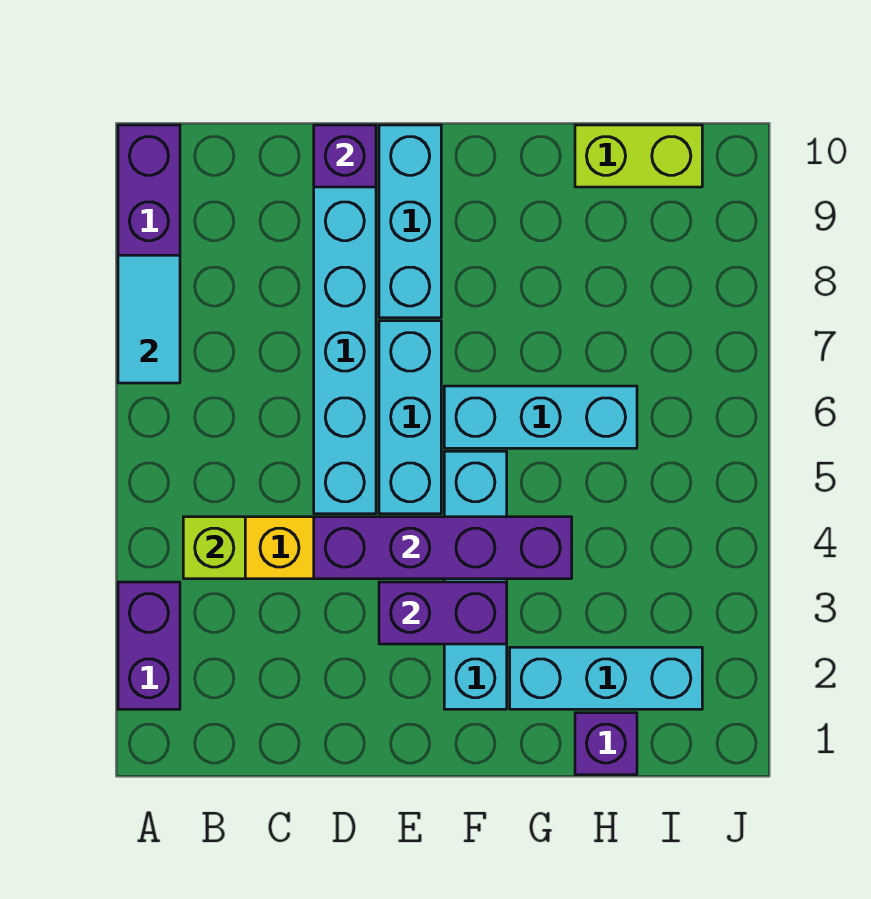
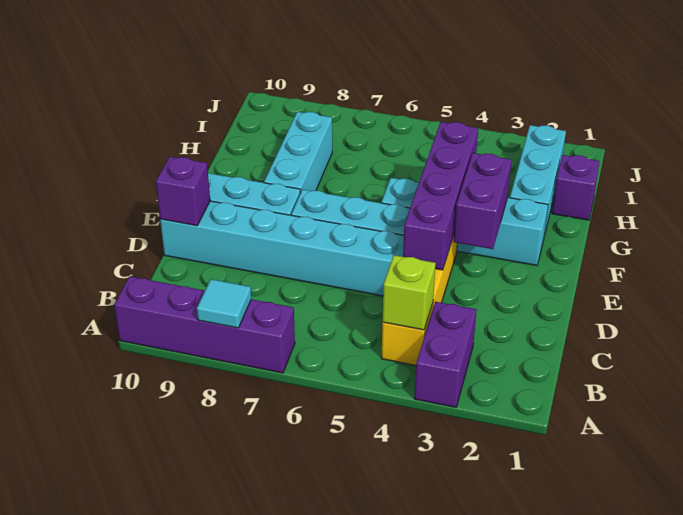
purple 1x2 brick [118,582,180,709] -> purple 1x2 brick turned to [414,302,477,407]
cyan 1x2 tile [118,255,180,383] -> cyan 1x1 tile [197,279,251,328]
cyan 1x3 brick [444,386,637,448] -> cyan 1x3 brick moved to [264,112,332,193]
lime 1x2 brick [575,125,702,187] -> none

